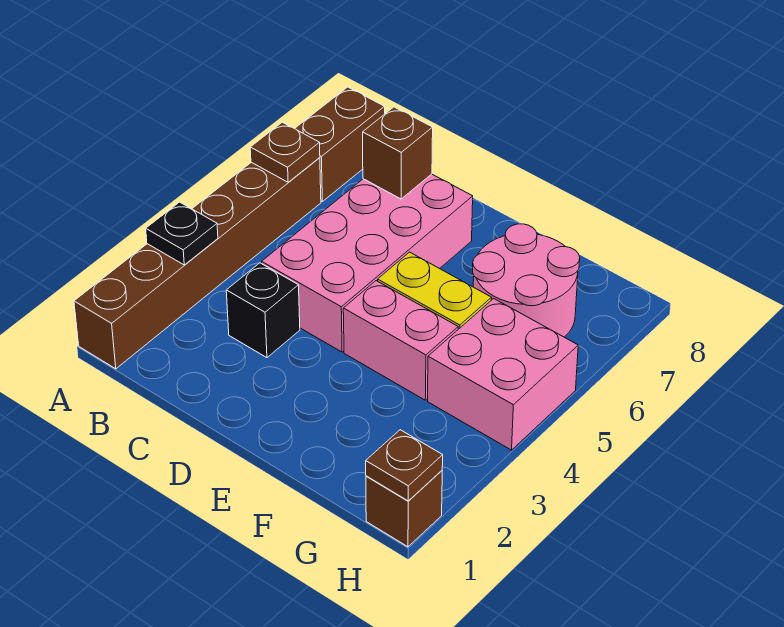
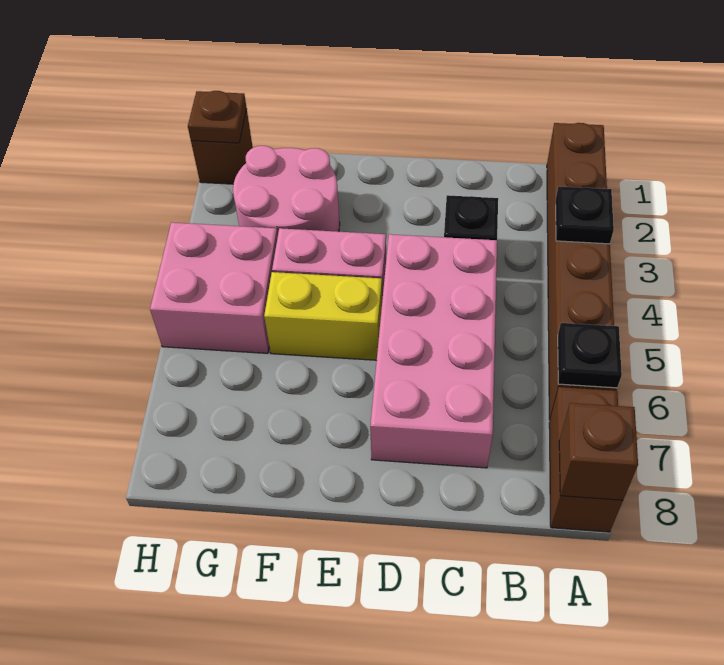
brown 1x1 plate [250,122,320,182] -> black 1x1 plate [558,323,622,388]
brown 1x1 brick [363,107,433,199] -> brown 1x1 brick moved to [559,403,638,500]
pink 2x2 round brick [473,224,580,337] -> pink 2x2 round brick moved to [233,146,340,235]

